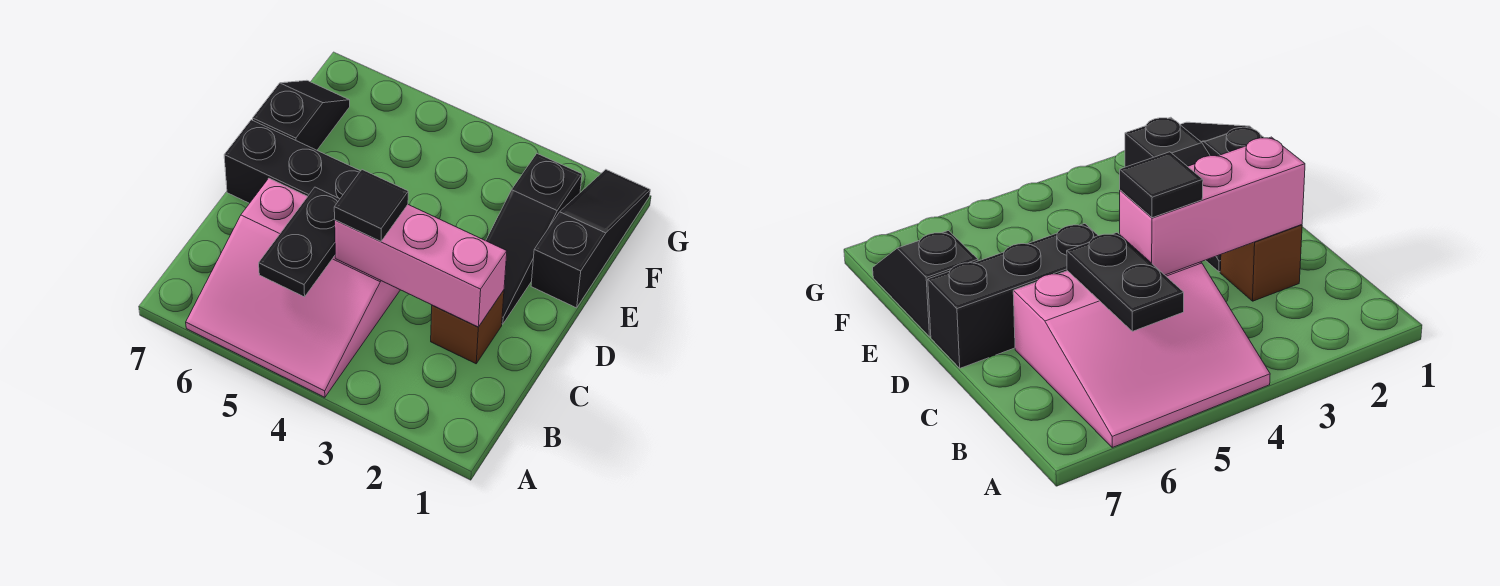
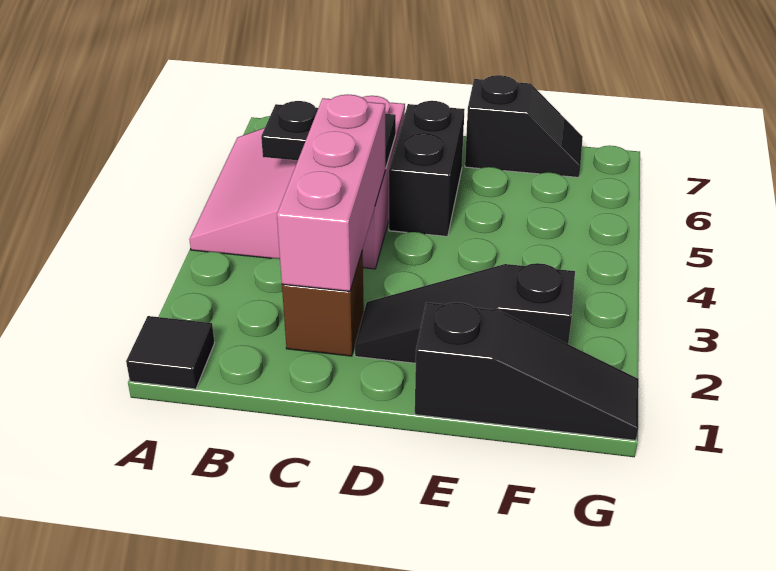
black 1x1 tile [334,170,408,242] -> black 1x1 tile moved to [126,316,215,389]
black 1x3 brick [224,120,360,203] -> black 1x2 brick [389,101,465,236]

